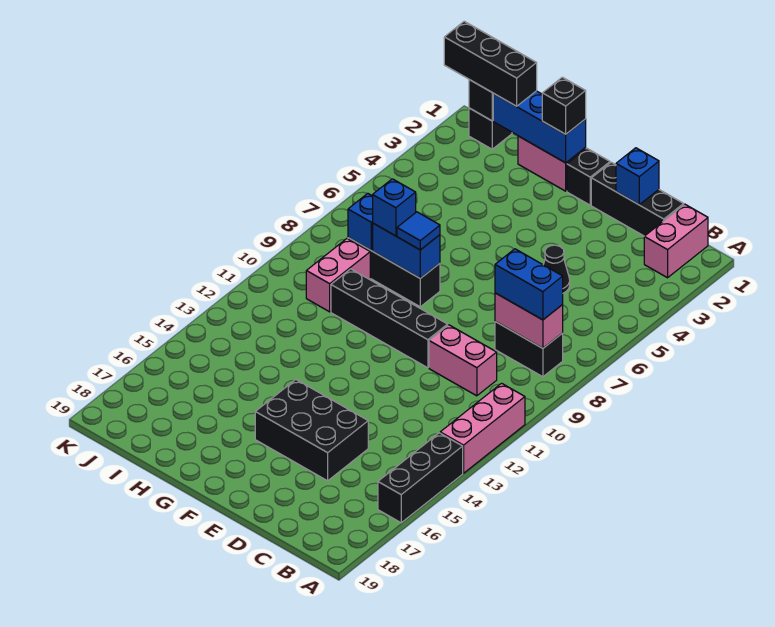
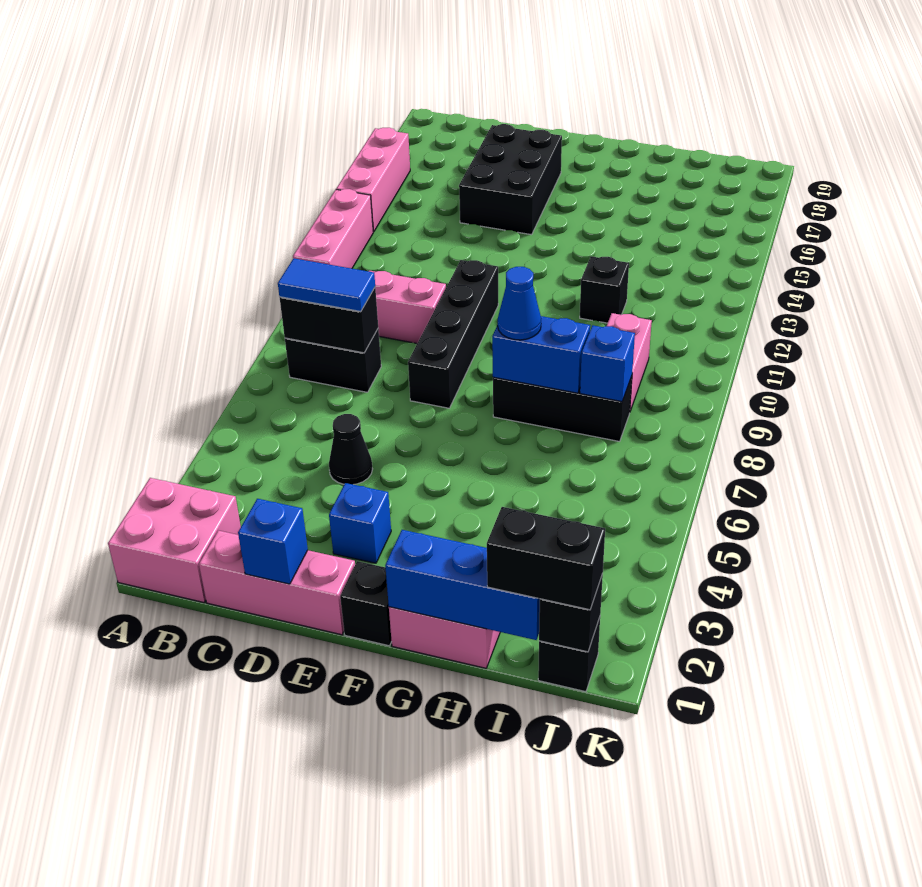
black 1x3 brick [378,433,463,523] -> pink 1x3 brick [336,128,410,232]
pink 1x2 brick [644,204,708,278] -> pink 2x2 brick [108,478,241,602]
pink 1x2 brick [495,293,563,348] -> black 1x2 brick [279,288,378,353]
blue 1x2 brick [495,249,563,320] -> blue 1x2 tile [278,258,375,312]
black 1x3 brick [591,162,684,236] -> pink 1x3 brick [199,530,355,635]
black 2x3 brick [255,380,368,481] -> black 2x3 brick turned to [459,124,562,235]
black 1x4 brick [331,269,448,368] -> black 1x4 brick turned to [408,260,498,408]
black 1x1 brick [542,77,586,134] -> black 1x1 brick moved to [580,256,629,323]
blue 1x1 tile [397,212,440,250] -> blue 1x1 cone [498,267,541,340]
blue 1x1 brick [373,179,416,236] -> blue 1x1 brick moved to [329,483,391,563]
black 1x3 brick [444,21,537,106] -> black 1x2 brick [487,507,605,610]

